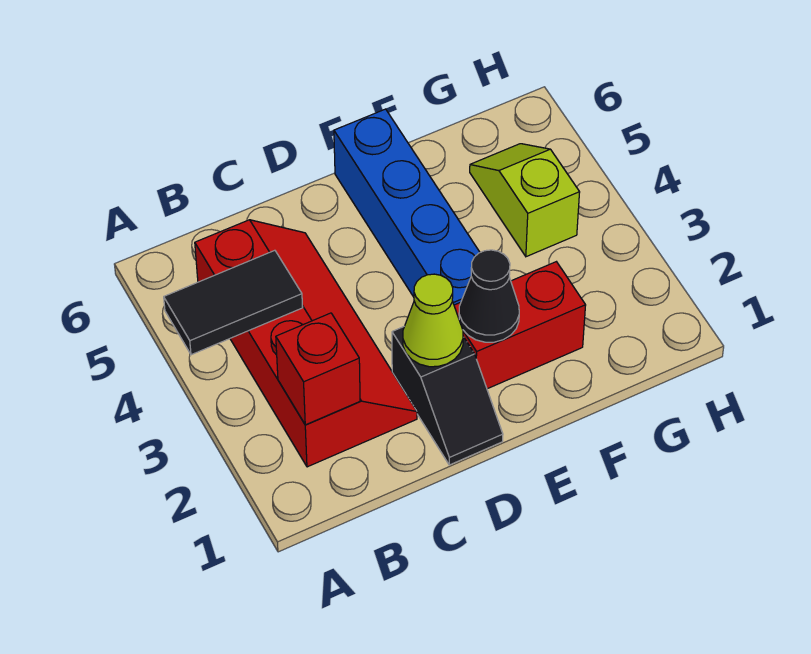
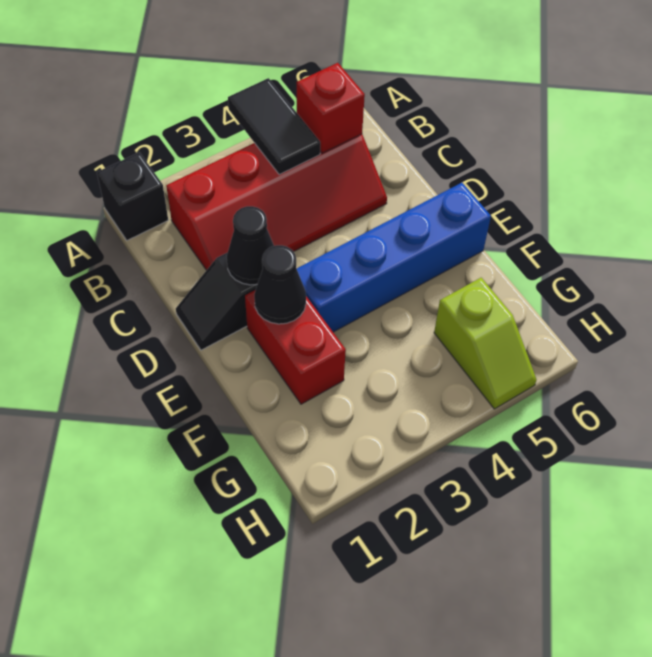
none -> black 1x1 brick [97,152,168,240]
red 1x1 brick [276,313,360,425] -> red 1x1 brick moved to [297,63,365,153]
lime 1x1 cone [403,274,463,367] -> black 1x1 cone [227,206,274,285]
lime 1x2 slope [470,144,580,257] -> lime 1x2 slope turned to [434,278,537,409]

